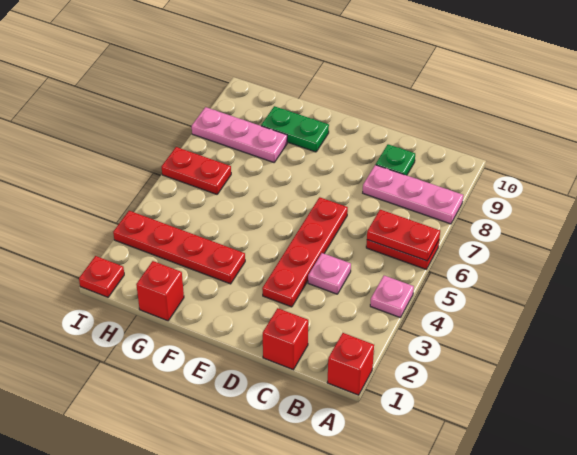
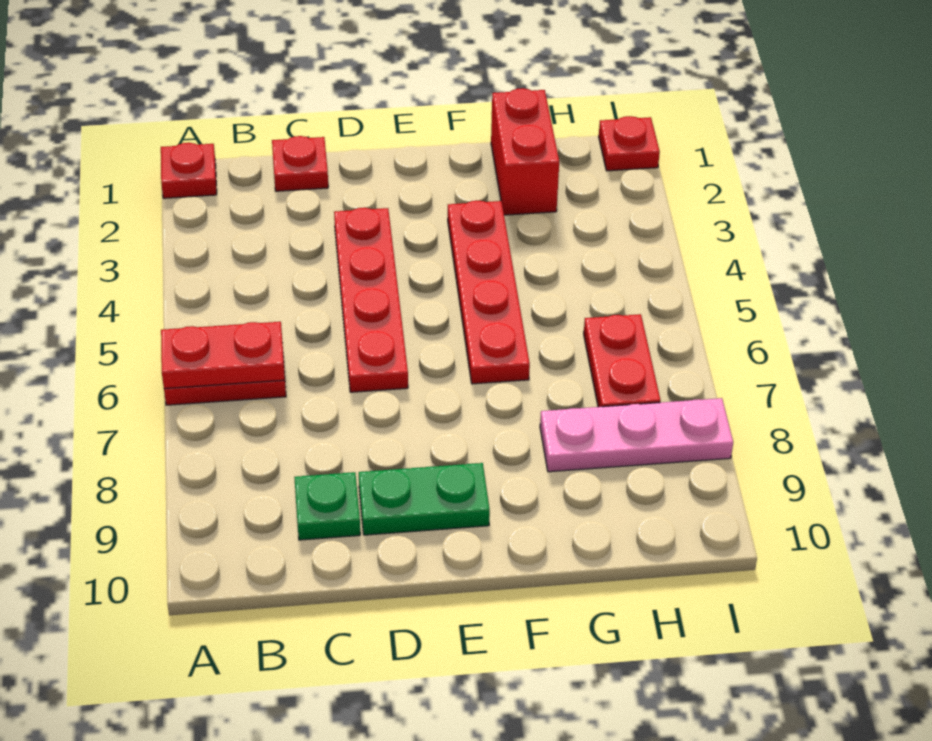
red 1x1 brick [327,333,374,395] -> red 1x1 plate [161,143,217,198]
pink 1x1 plate [370,276,414,318] -> none
pink 1x3 plate [363,165,463,224] -> none
red 1x1 brick [263,308,308,370] -> red 1x1 plate [272,136,328,191]
pink 1x1 plate [308,253,351,294] -> none
red 1x4 plate [113,211,245,284] -> red 1x4 plate turned to [448,201,530,384]
green 1x2 plate [261,106,329,152] -> green 1x2 plate moved to [359,463,490,535]
red 1x1 brick [136,261,184,321] -> red 1x2 brick [491,88,559,215]
red 1x2 plate [162,147,231,194] -> red 1x2 plate turned to [584,314,661,407]

